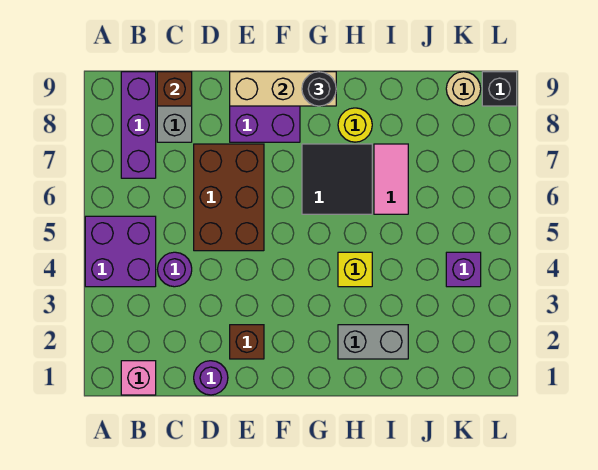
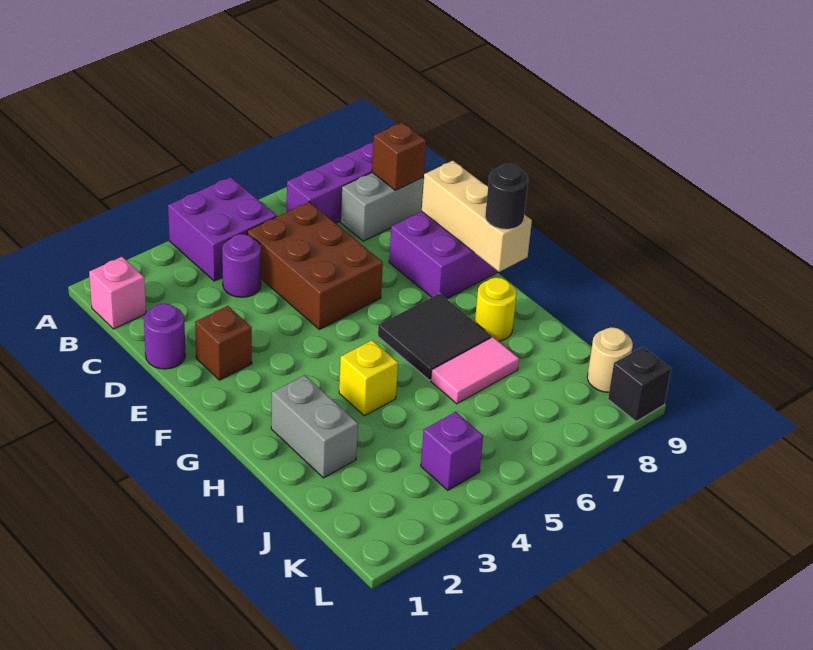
brown 2x3 brick [194,144,264,251] -> brown 2x3 brick turned to [247,202,383,329]

